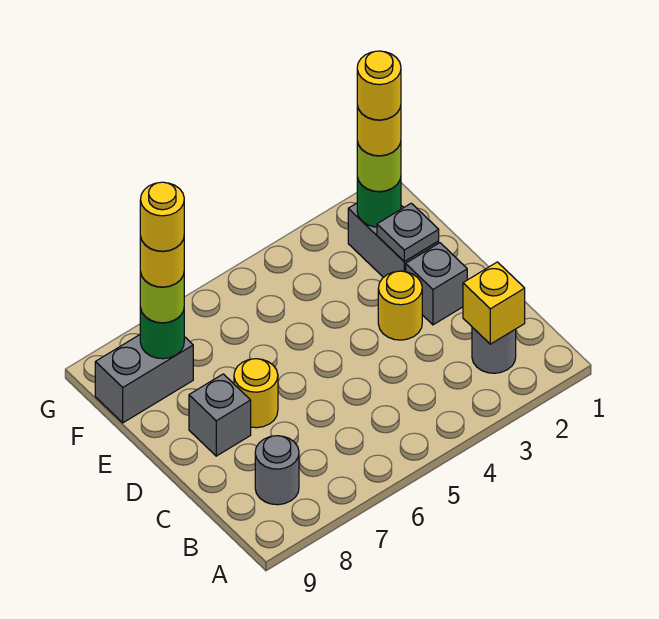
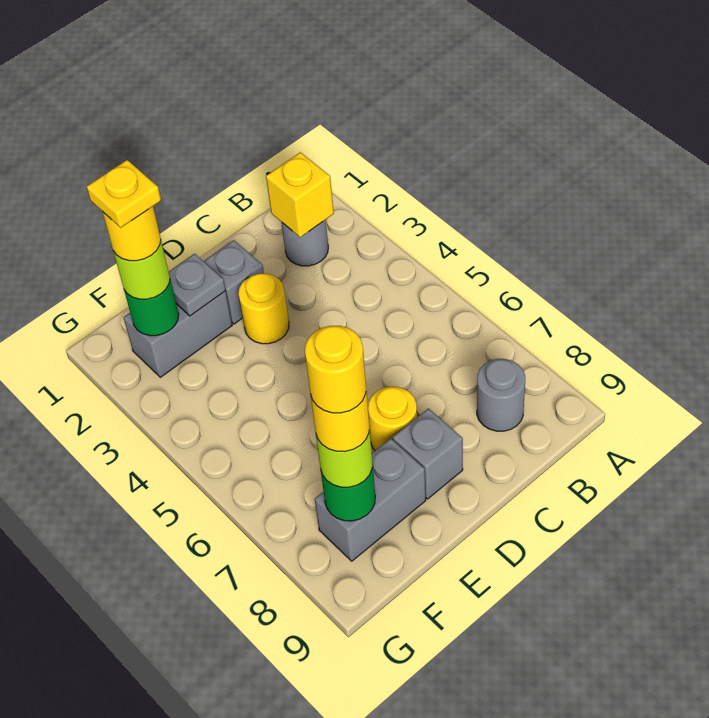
yellow 1x1 round brick [357,51,401,120] -> yellow 1x1 plate [87,160,161,228]
grey 1x2 brick [95,335,193,423] -> grey 1x2 brick turned to [315,438,426,561]

